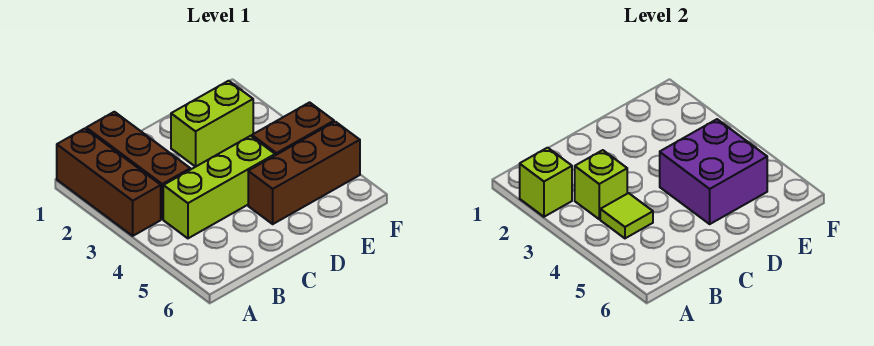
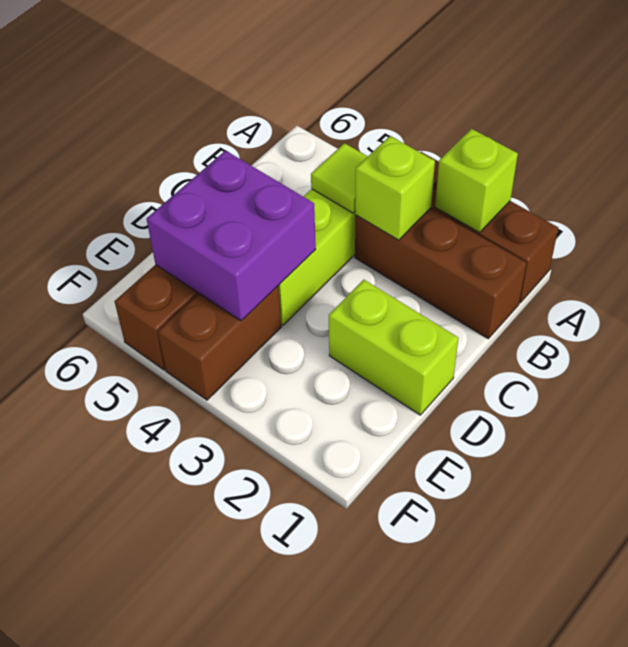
lime 1x2 brick [171,81,253,167] -> lime 1x2 brick turned to [329,280,458,415]

